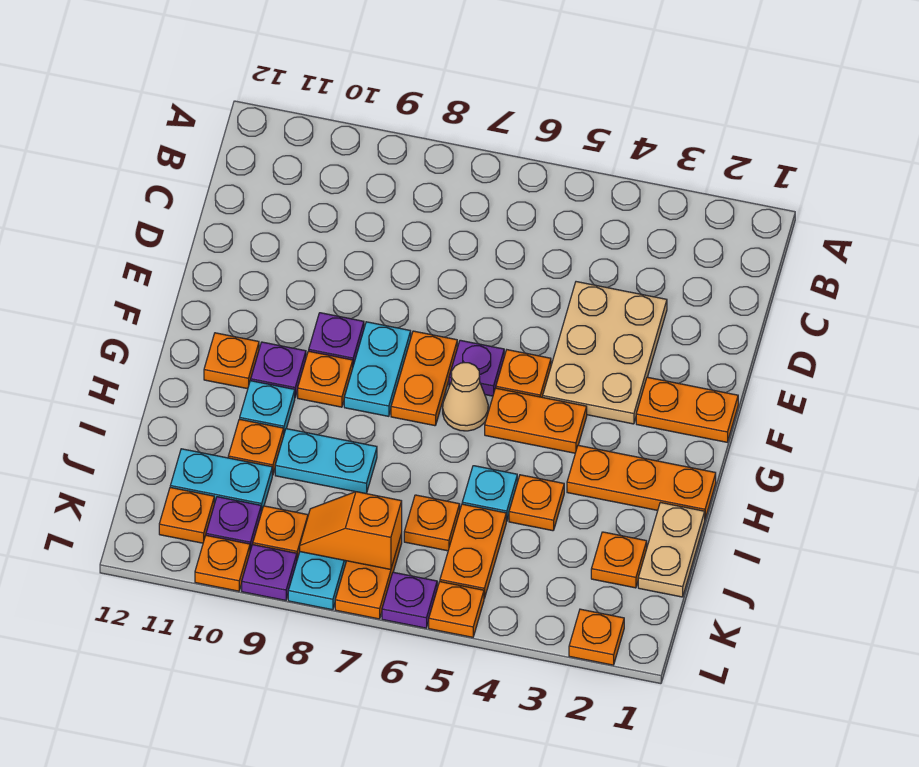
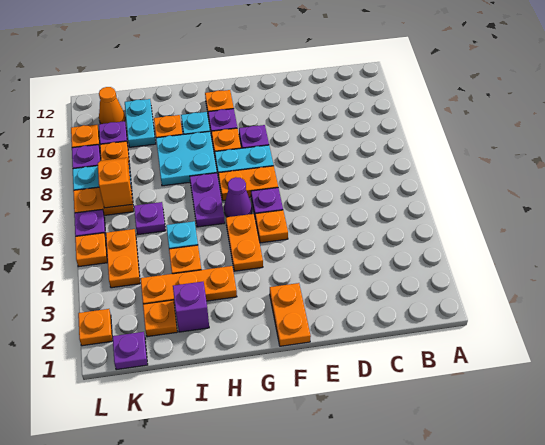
tan 2x3 plate [543,282,667,424] -> none
tan 1x1 cone [443,363,488,431] -> purple 1x1 cone [224,177,252,217]
orange 1x3 plate [567,445,716,518] -> orange 1x3 plate turned to [141,266,237,305]
none -> purple 1x2 plate [190,173,225,227]
tan 1x2 plate [638,502,705,597] -> none
none -> purple 1x1 brick [173,282,209,332]
cyan 1x2 plate [275,429,377,494] -> cyan 2x2 plate [156,131,217,186]
orange 1x2 plate [440,504,506,599] -> orange 1x2 plate turned to [106,229,140,288]
orange 1x1 plate [404,495,460,551] -> purple 1x1 plate [134,202,166,235]
none -> purple 1x1 plate [112,332,148,370]
orange 1x1 plate [159,487,214,543] -> orange 1x1 cone [99,87,125,124]

